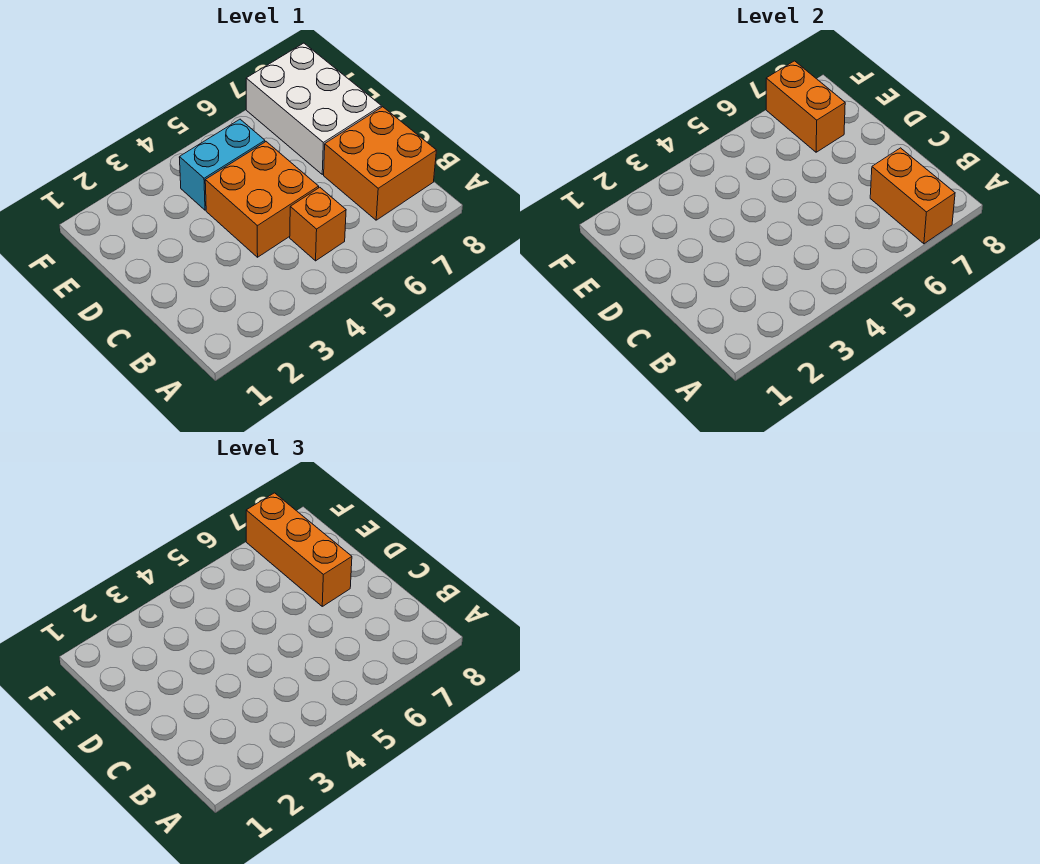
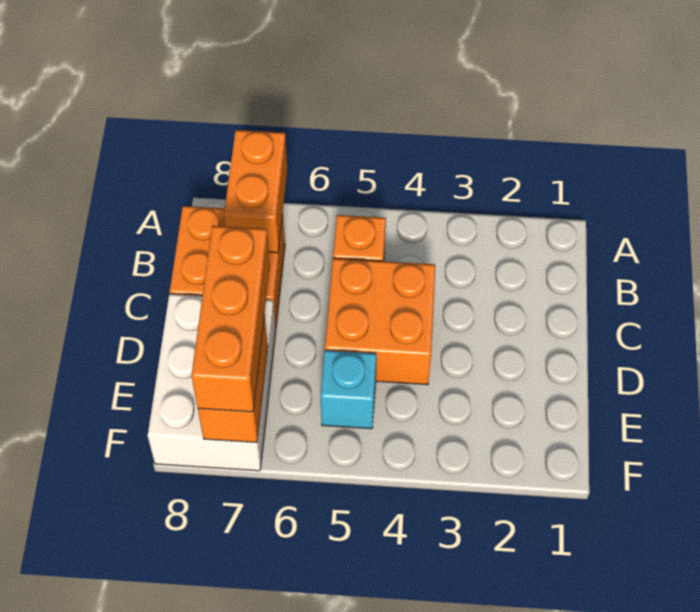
cyan 1x2 brick [179,119,265,210] -> cyan 1x1 brick [321,350,376,429]

